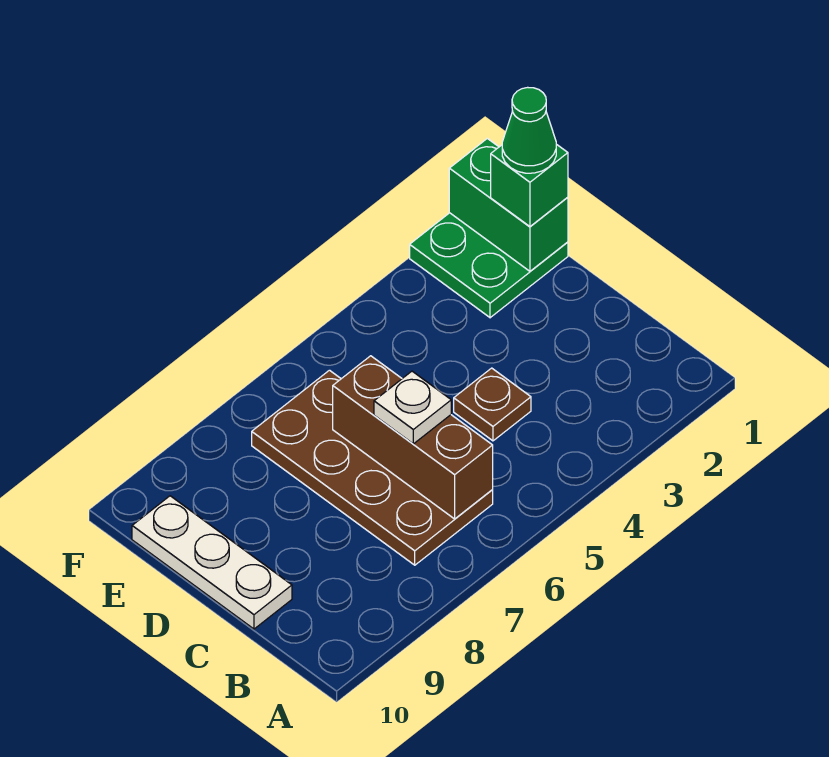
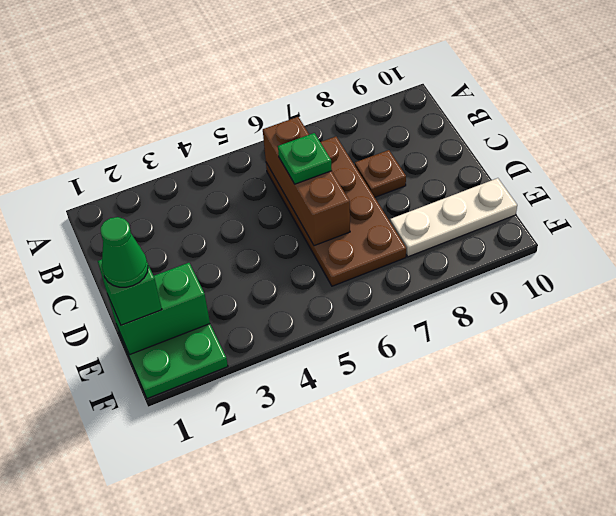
brown 1x1 plate [454,368,531,441] -> brown 1x1 plate moved to [355,150,406,197]
white 1x1 plate [374,371,451,444] -> green 1x1 plate [278,133,332,184]
white 1x3 plate [132,496,292,629] -> white 1x3 plate turned to [390,178,517,257]
green 1x2 brick [449,138,568,271] -> green 1x2 brick turned to [108,263,210,355]

